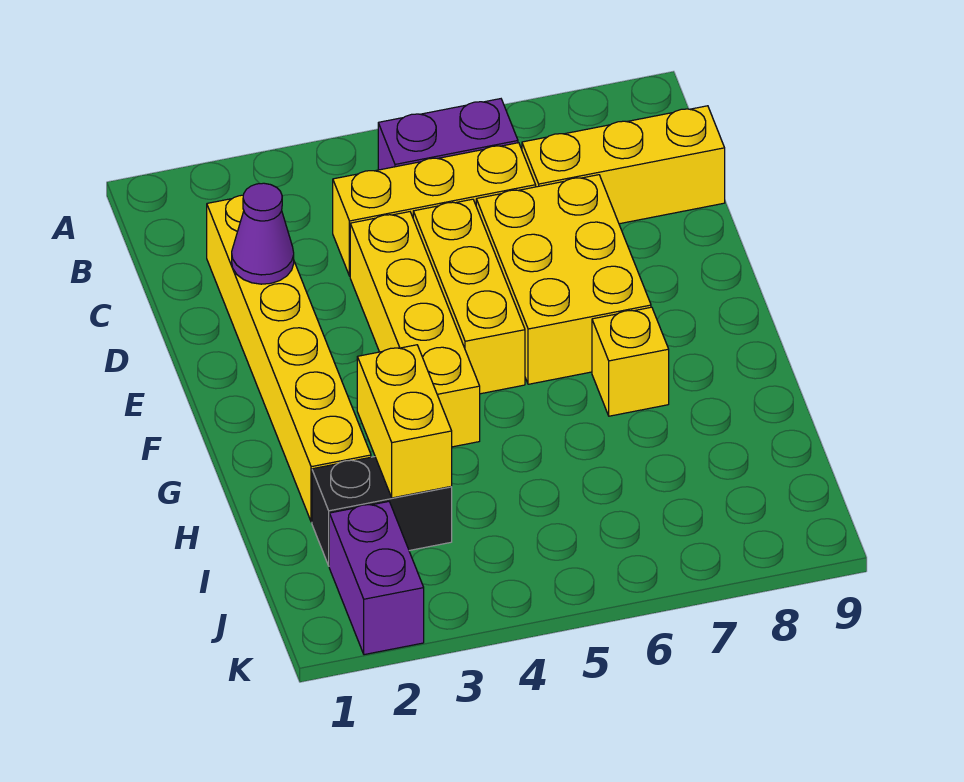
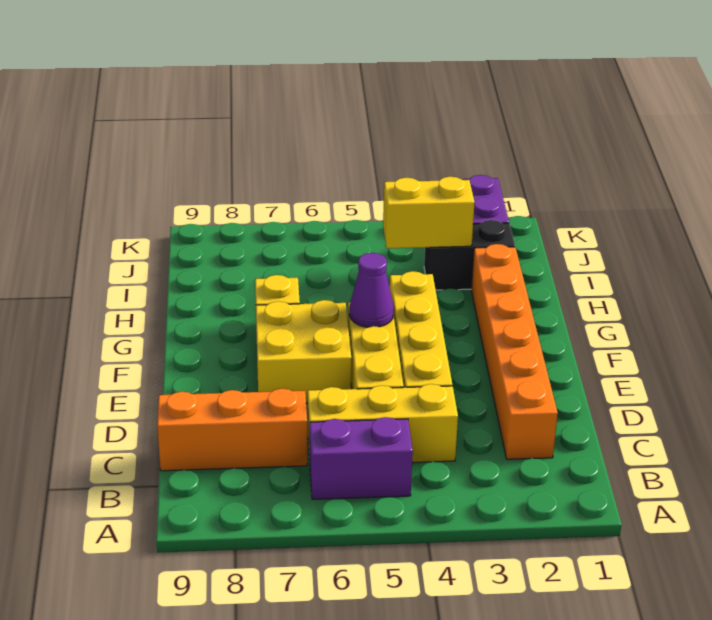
yellow 1x6 brick [207,195,371,522] -> orange 1x6 brick [471,244,558,459]
yellow 1x3 brick [522,106,725,224] -> orange 1x3 brick [157,389,307,471]
purple 1x1 cone [232,183,294,284] -> purple 1x1 cone moved to [349,253,394,327]
yellow 2x3 brick [476,175,651,384] -> yellow 2x2 brick [256,300,351,403]
yellow 1x2 brick [357,345,452,498] -> yellow 1x2 brick turned to [383,177,475,248]

